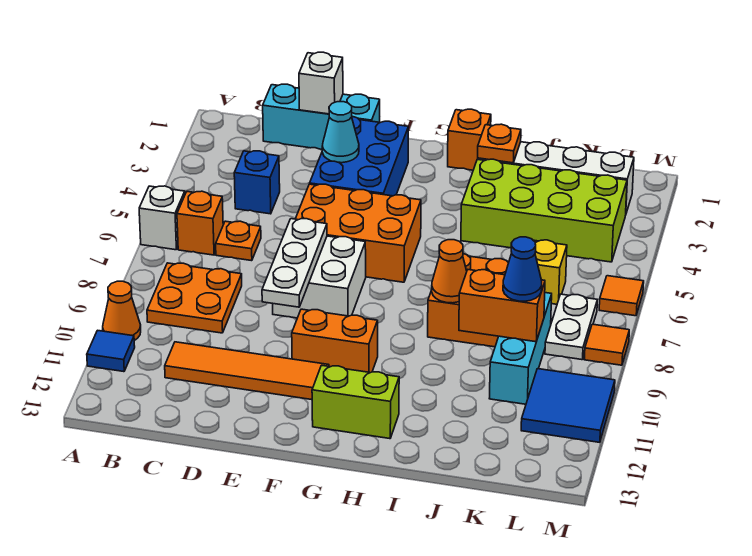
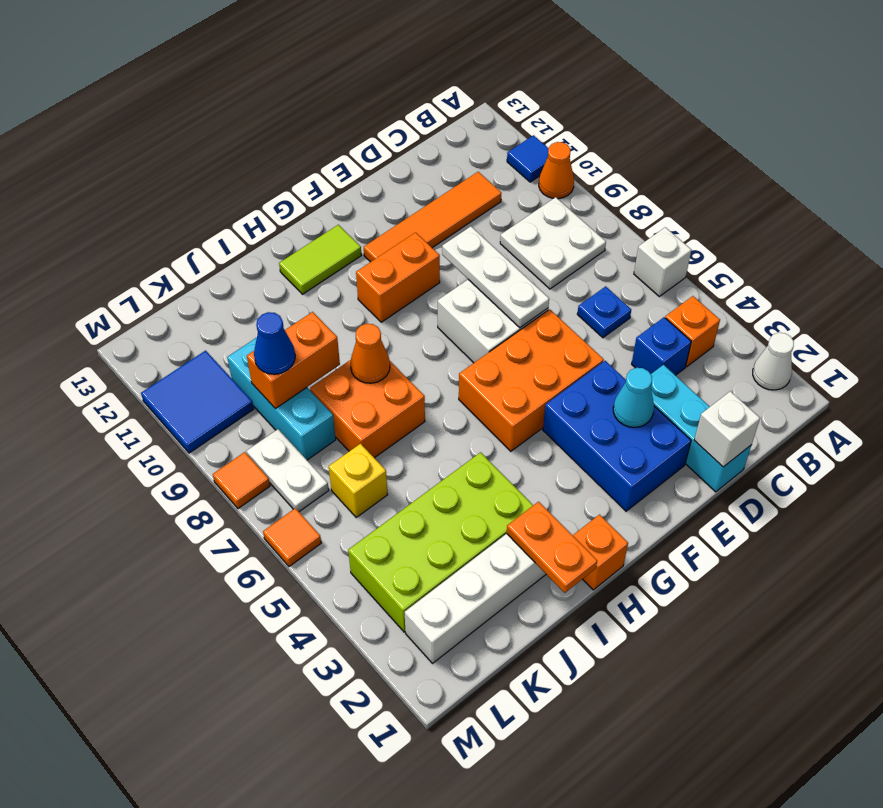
none -> white 1x1 cone [753,333,794,390]
orange 1x1 brick [177,191,223,255] -> orange 1x1 brick moved to [665,296,720,367]
orange 2x2 plate [147,263,242,333] -> white 2x2 plate [500,197,606,289]
cyan 1x3 brick [263,84,380,149] -> cyan 1x3 brick turned to [651,365,751,492]
orange 1x1 plate [216,221,261,261] -> blue 1x1 plate [577,286,631,338]
lime 1x2 brick [312,365,399,439] -> lime 1x2 tile [279,225,361,294]
orange 1x1 plate [478,124,521,163] -> orange 1x2 plate [507,502,597,593]

